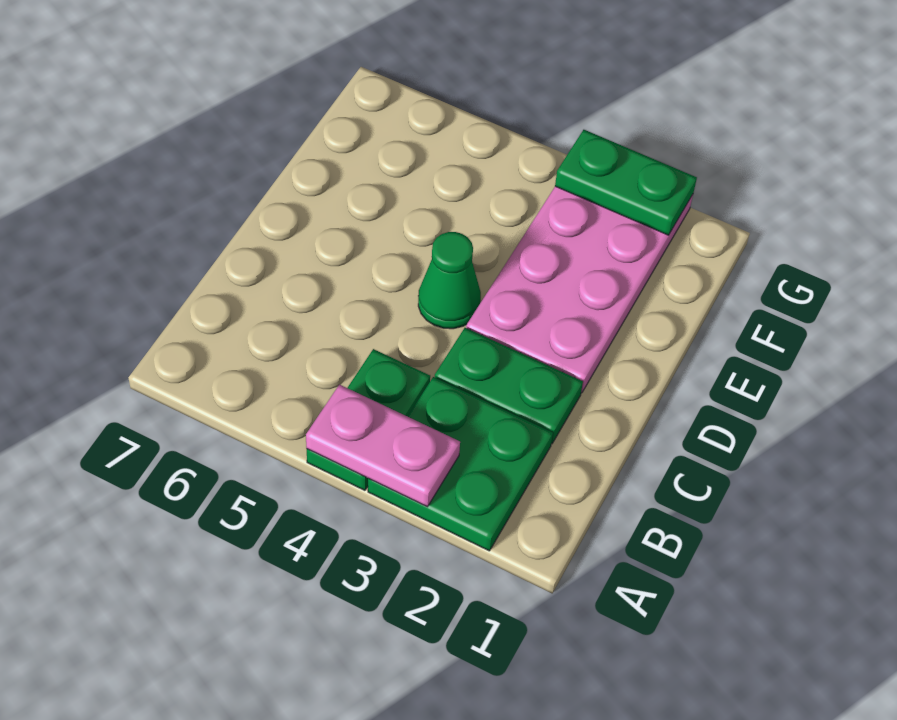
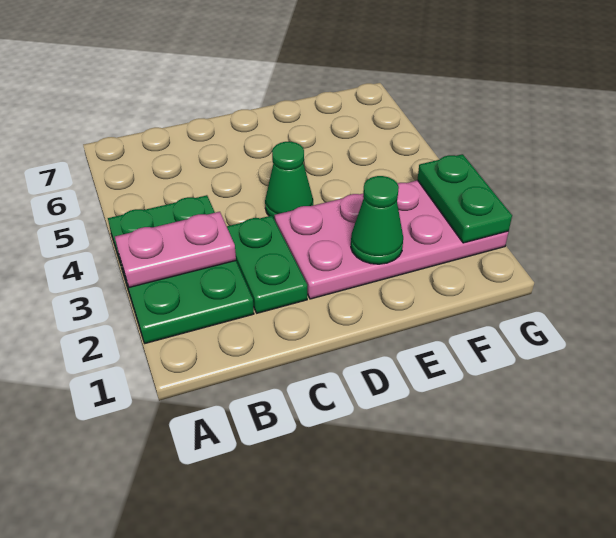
pink 1x2 plate [306,385,460,507] -> pink 1x2 plate turned to [115,212,236,287]
none -> green 1x1 cone [351,176,403,264]

